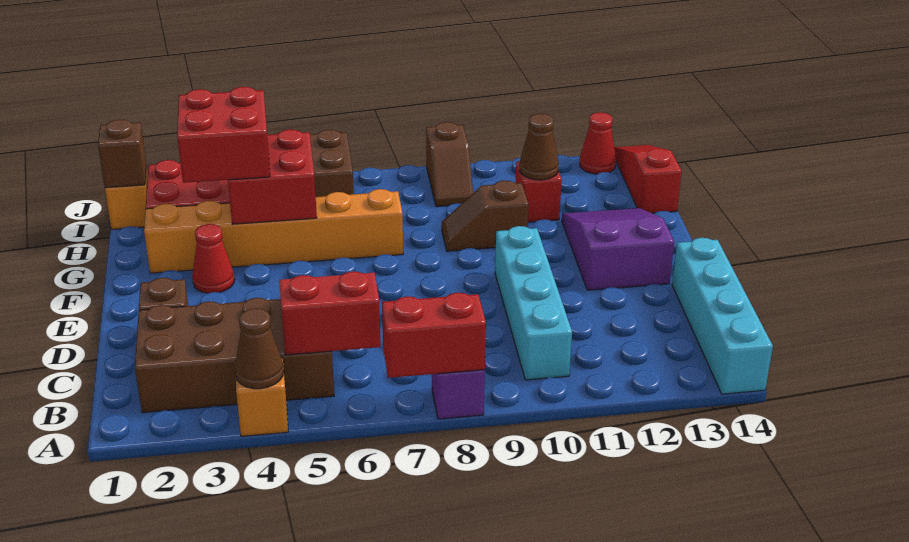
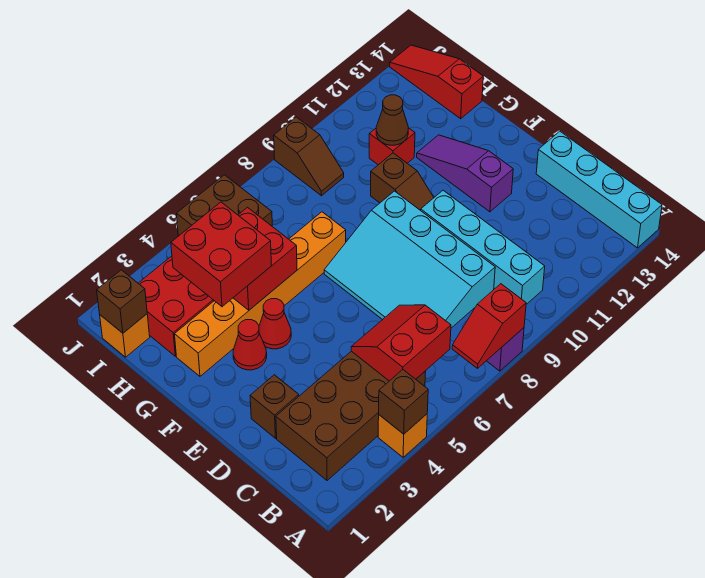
brown 1x1 cone [235,308,284,389] -> brown 1x1 brick [379,370,428,434]
red 1x2 brick [382,293,486,378] -> red 1x2 slope [452,284,526,368]
none -> cyan 3x4 slope [324,191,495,328]
purple 2x3 slope [562,208,674,290] -> purple 1x3 slope [417,135,513,212]
brown 1x2 slope [442,180,529,251] -> brown 1x2 slope turned to [371,153,434,210]
red 1x1 cone [580,112,616,174] -> red 1x1 cone moved to [259,299,291,349]

